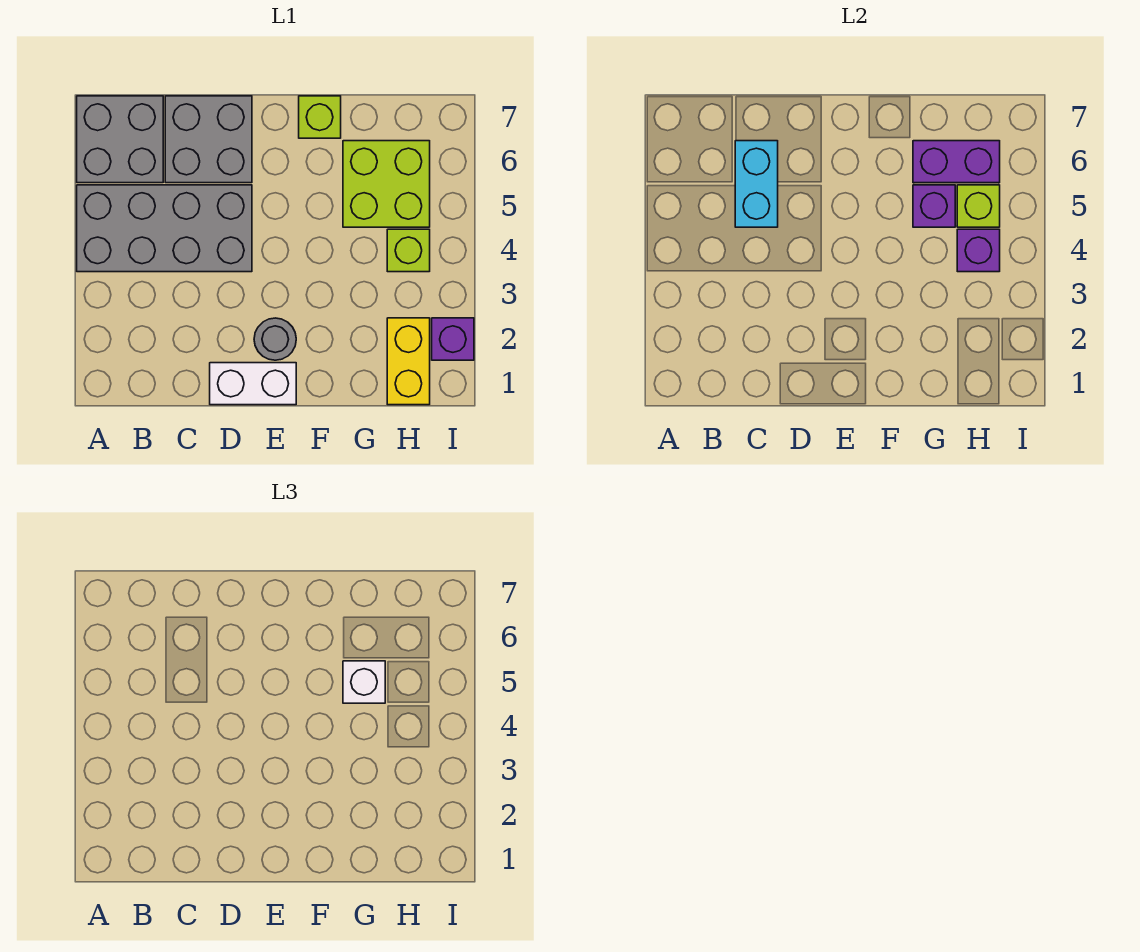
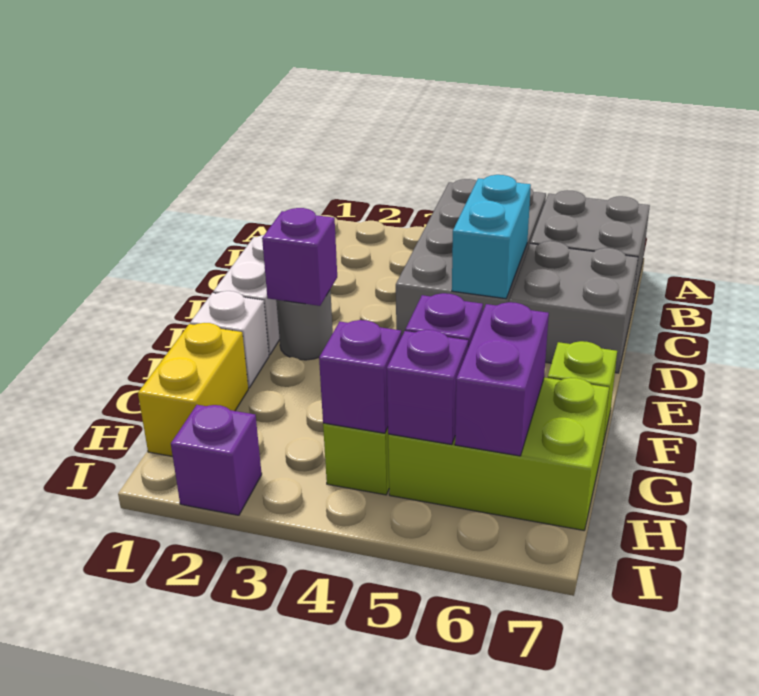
cyan 1x2 brick [735,141,778,227] -> cyan 1x2 brick turned to [452,175,531,299]
none -> purple 1x1 brick [262,208,337,306]
lime 2x2 brick [343,141,430,227] -> lime 2x3 brick [388,378,609,530]
white 1x1 brick [343,661,385,703] -> white 1x1 brick moved to [190,291,269,388]
yellow 1x2 brick [387,318,430,405] -> yellow 1x2 brick turned to [138,323,248,456]
lime 1x1 brick [957,185,1000,227] -> purple 1x1 brick [387,330,468,445]

